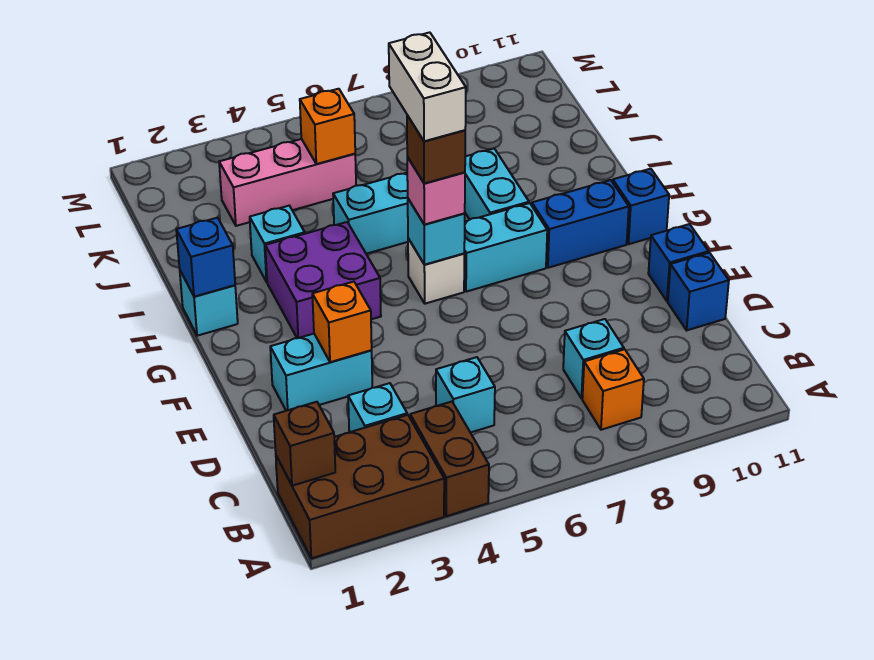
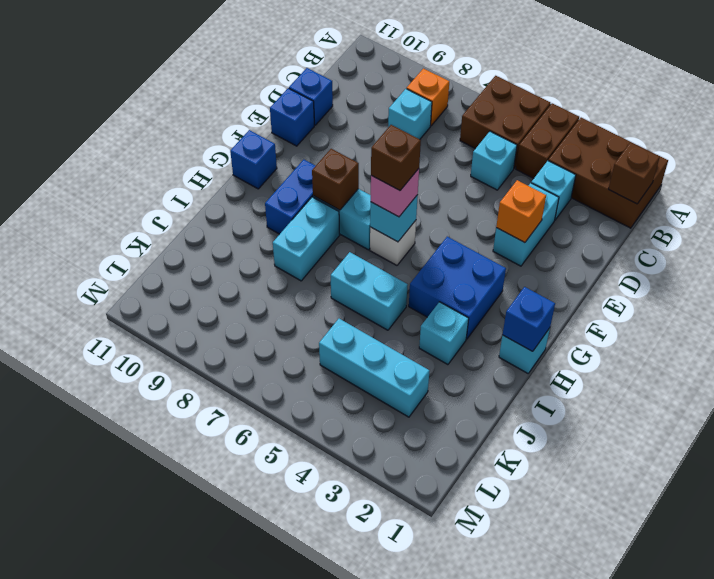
none -> brown 2x2 brick [460,76,550,168]
cyan 1x2 brick [270,334,372,411] -> cyan 1x2 brick turned to [493,183,559,266]
purple 2x2 brick [265,222,381,338] -> blue 2x2 brick [409,237,506,339]
white 1x2 brick [389,32,466,141] -> none
none -> brown 1x1 brick [312,149,359,210]
blue 1x2 brick [532,180,629,268] -> blue 1x2 brick turned to [265,160,315,234]
pink 1x3 brick [219,139,356,226] -> cyan 1x3 brick [319,319,430,417]
orange 1x1 brick [300,89,355,164] -> none

